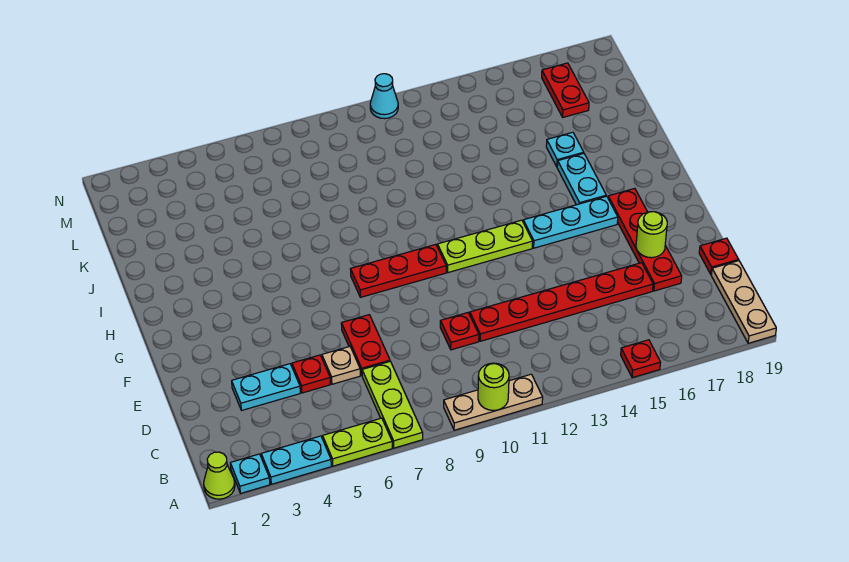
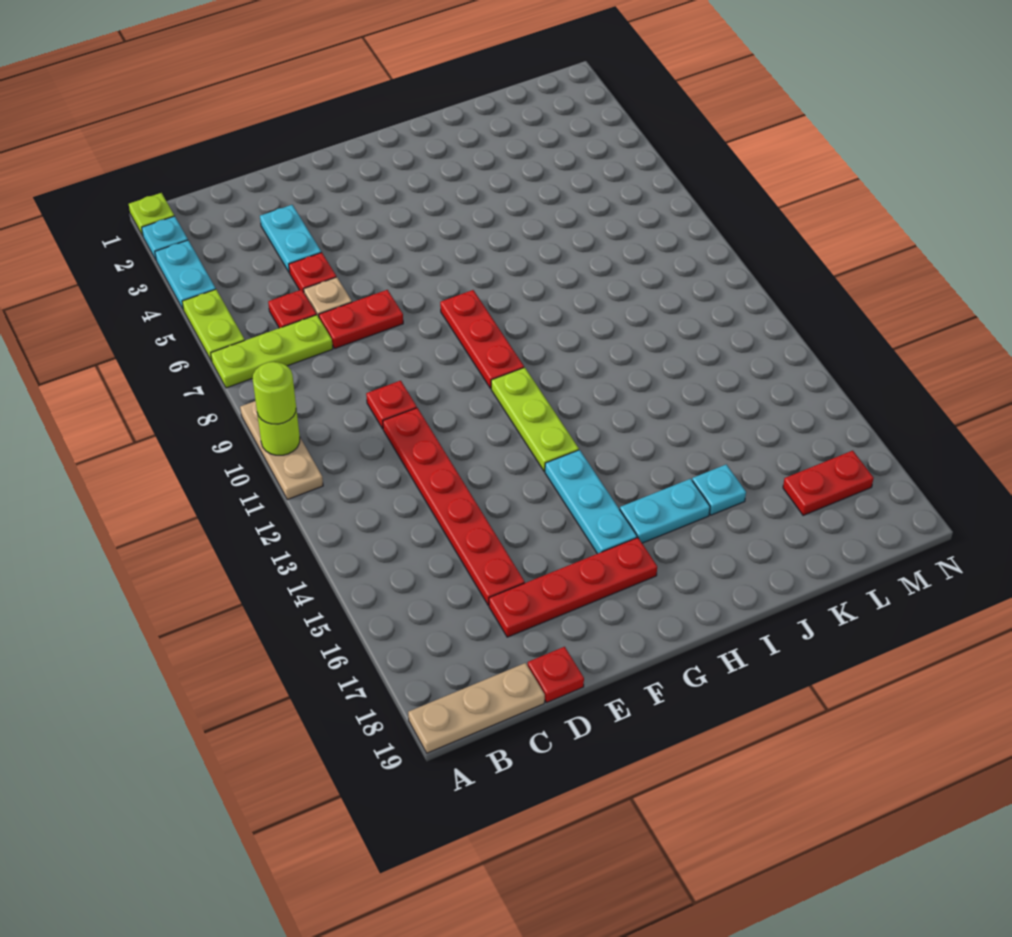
lime 1x1 cone [204,452,235,499] -> lime 1x1 plate [129,193,174,236]
red 1x1 plate [621,340,661,378] -> red 1x1 plate moved to [268,290,316,328]
lime 1x1 round brick [636,212,667,258] -> lime 1x1 round brick moved to [253,362,296,424]
cyan 1x1 cone [370,74,398,119] -> none

